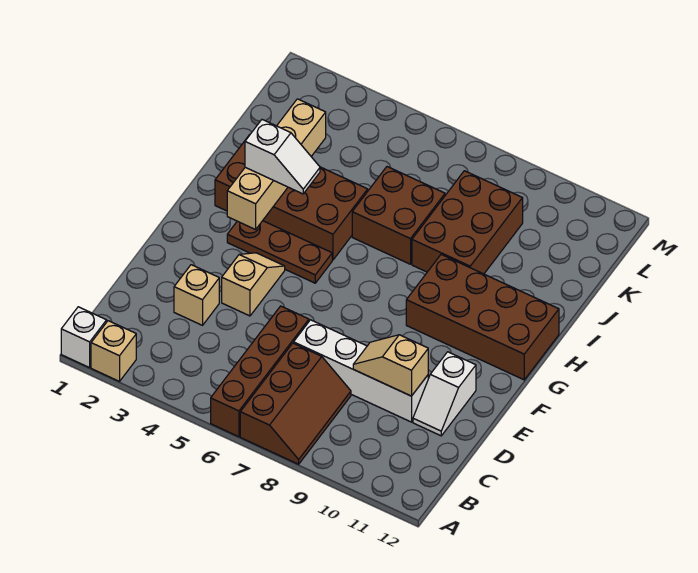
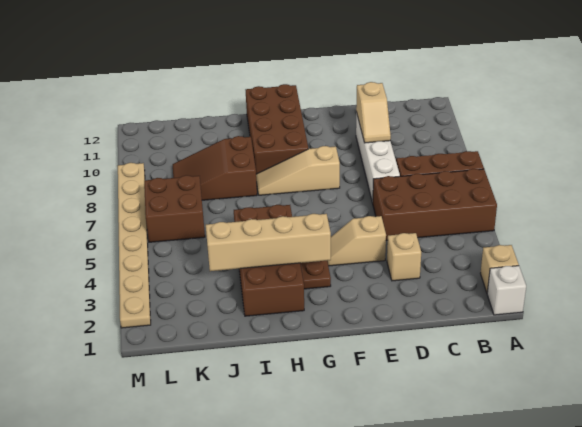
brown 1x4 brick [211,306,309,437] -> brown 2x4 brick [373,169,497,241]
white 1x2 slope [413,352,476,436] -> none
none -> tan 1x3 slope [256,146,340,195]
white 1x2 slope [245,120,320,194] -> none
brown 2x2 brick [352,167,445,264] -> brown 2x2 brick moved to [144,175,205,242]
brown 2x3 brick [412,171,523,274] -> brown 2x3 slope [173,136,257,200]
none -> tan 1x8 plate [118,163,151,328]

